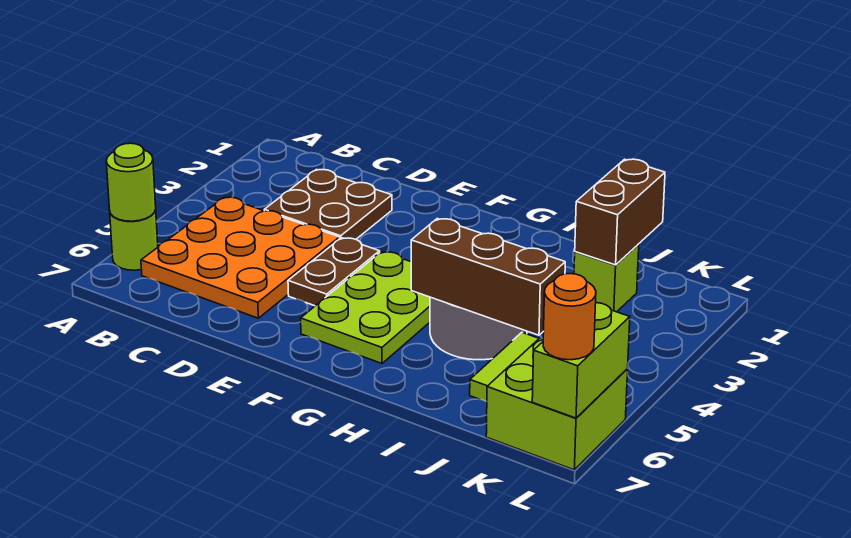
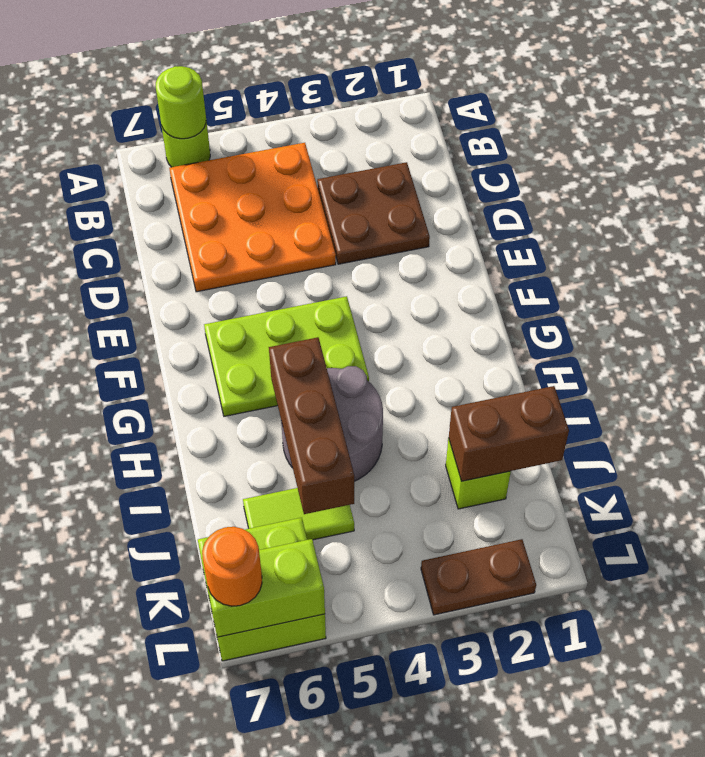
brown 1x2 plate [288,238,380,306] -> brown 1x2 plate moved to [421,539,536,615]

